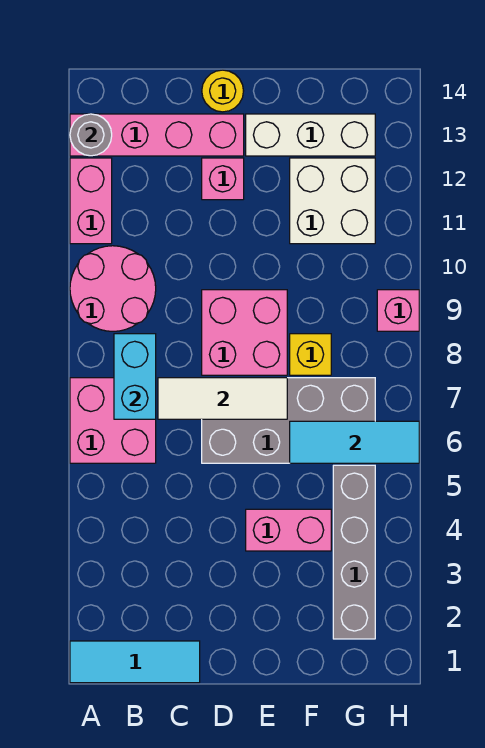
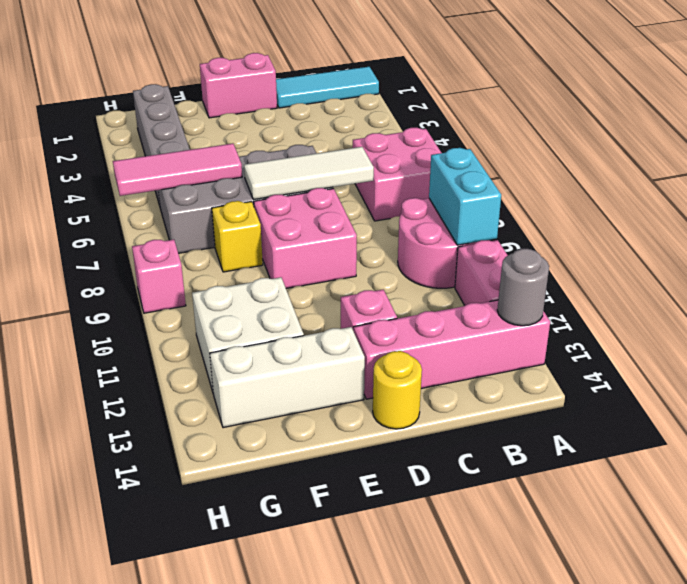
cyan 1x2 brick [114,334,156,419] -> cyan 1x2 brick moved to [429,148,501,245]
pink 1x2 brick [246,509,331,551] -> pink 1x2 brick moved to [200,53,277,118]
cyan 1x3 tile [290,421,419,463] -> pink 1x3 tile [113,144,242,196]

